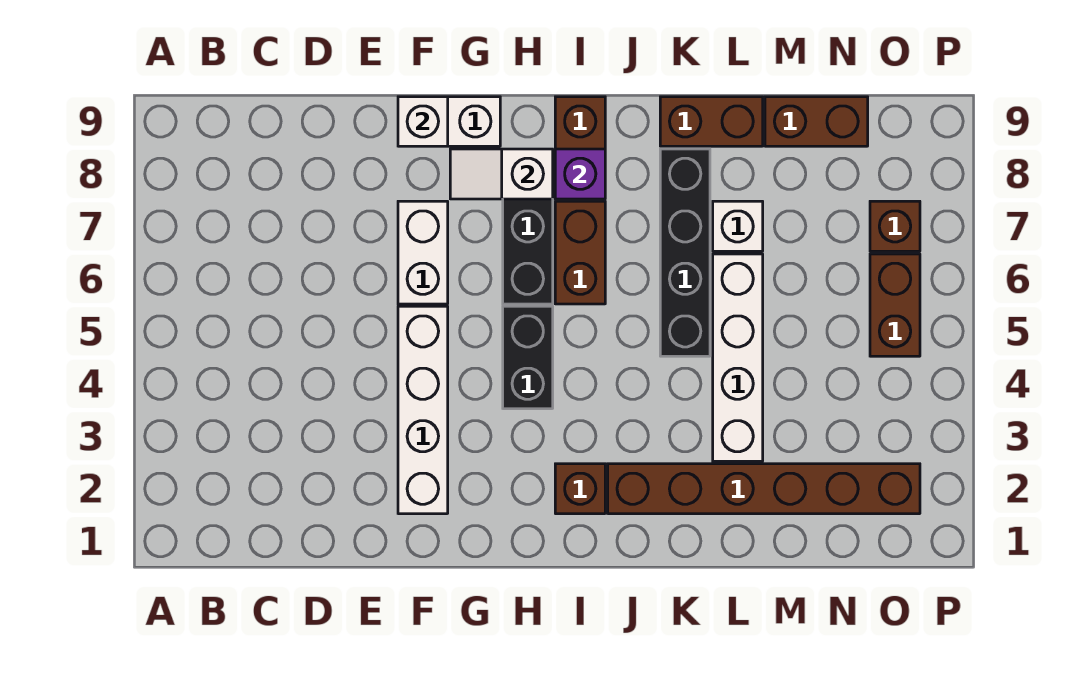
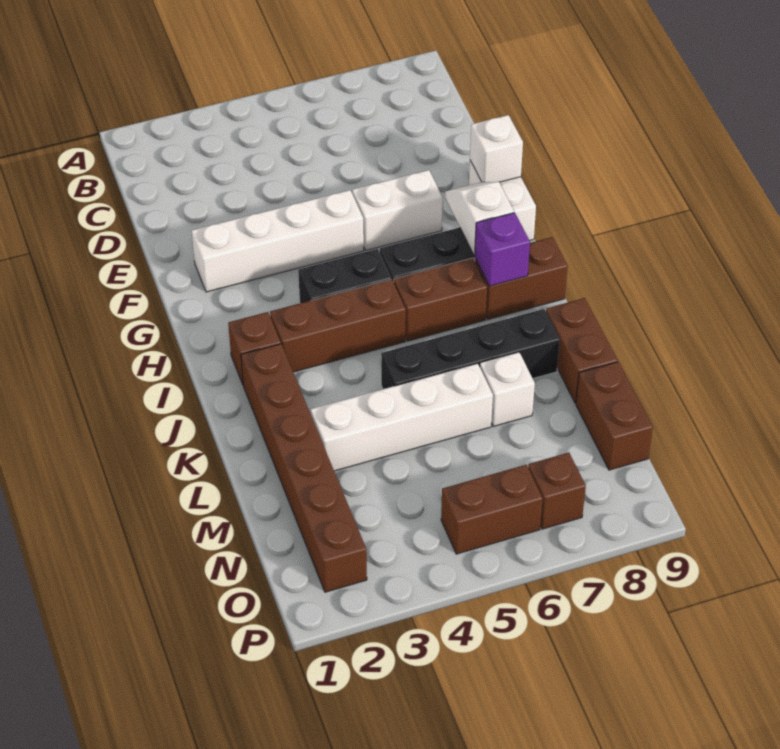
none -> brown 1x3 brick [270,279,406,372]

